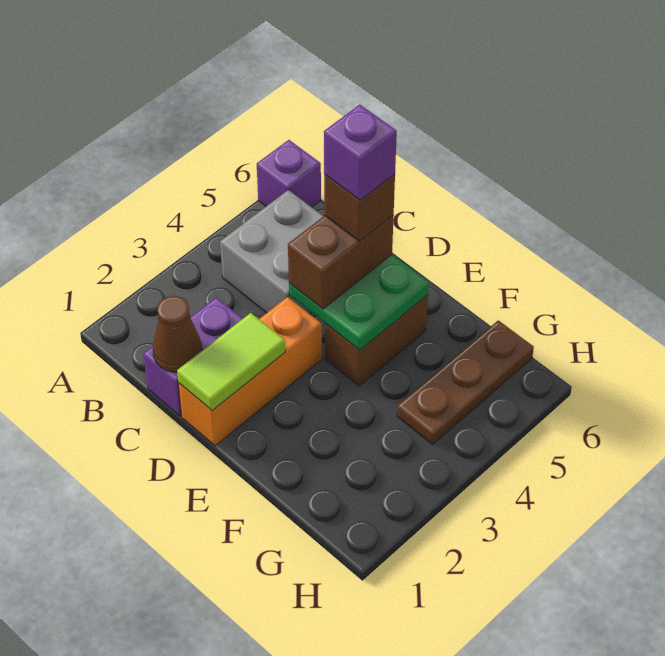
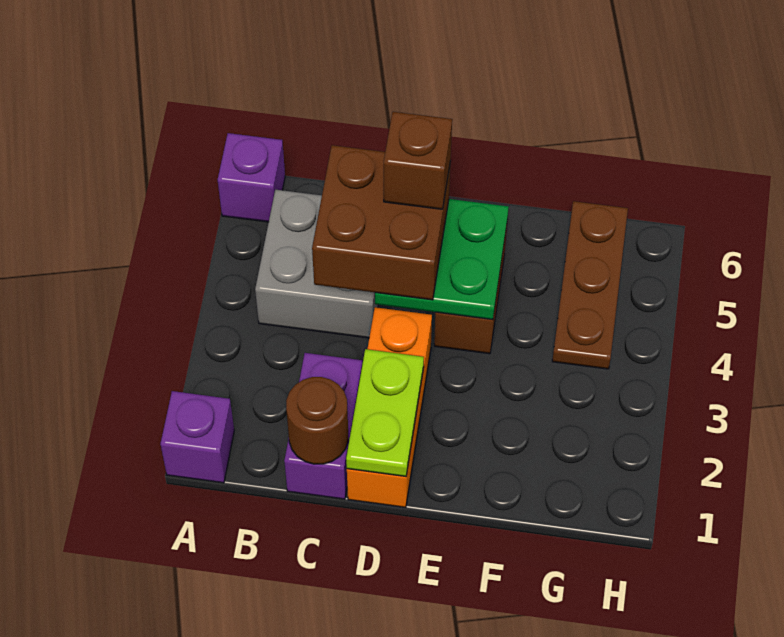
brown 1x1 cone [153,296,202,372] -> brown 1x1 round brick [286,377,348,464]
lime 1x2 tile [177,313,285,411] -> lime 1x2 plate [346,349,424,477]
brown 1x2 brick [288,216,394,309] -> brown 2x2 brick [312,145,451,300]
purple 1x1 brick [324,105,397,200] -> purple 1x1 brick moved to [160,391,234,483]

